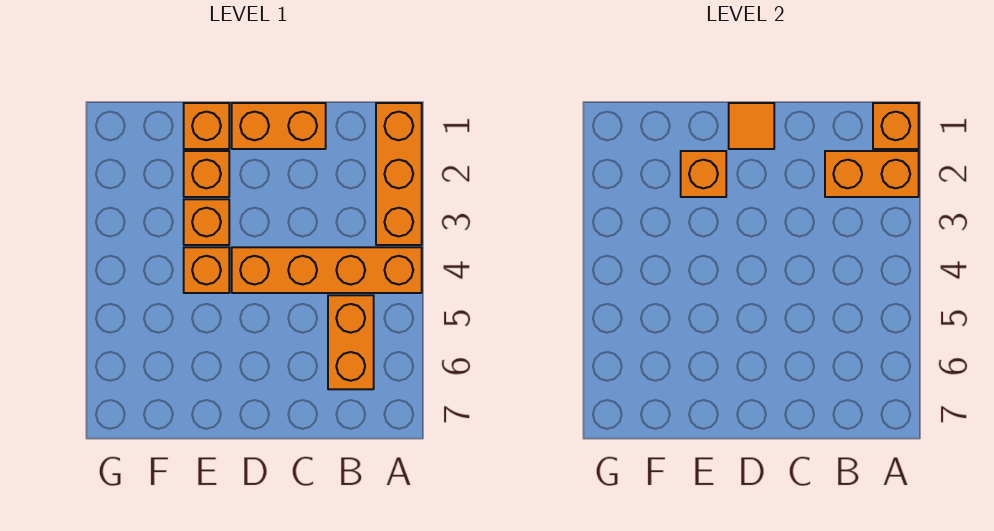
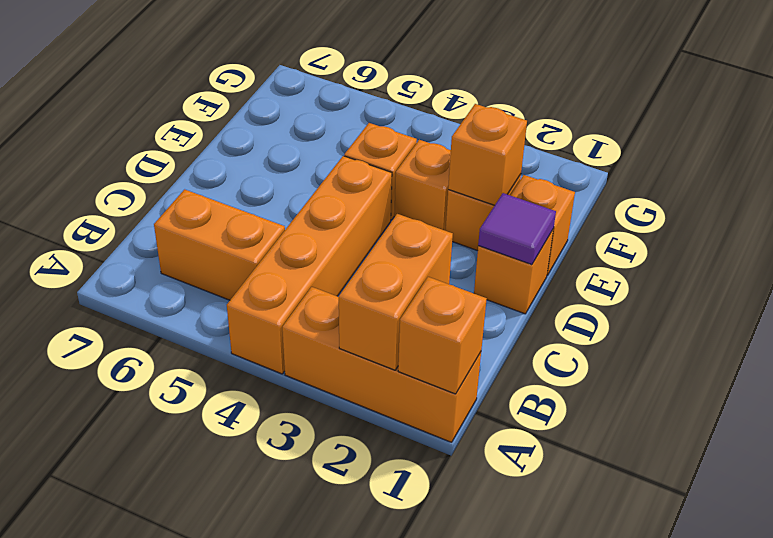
orange 1x2 brick [232,103,326,149] -> orange 1x1 brick [474,230,553,314]
orange 1x1 tile [729,103,774,149] -> purple 1x1 tile [478,193,556,265]

